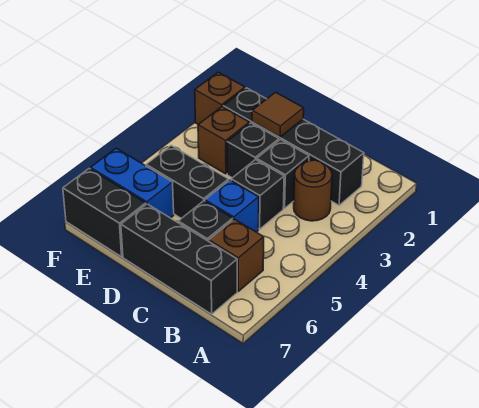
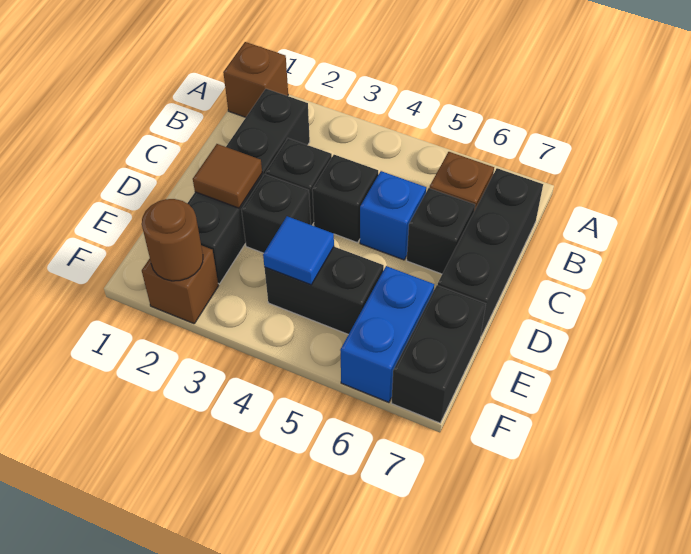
brown 1x1 round brick [294,160,332,221] -> brown 1x1 round brick moved to [142,199,203,281]
black 1x2 brick [146,145,229,219] -> black 1x2 brick turned to [264,247,384,334]
brown 1x1 brick [198,107,249,174] -> brown 1x1 brick moved to [223,42,288,117]
none -> blue 1x1 tile [263,216,334,285]

